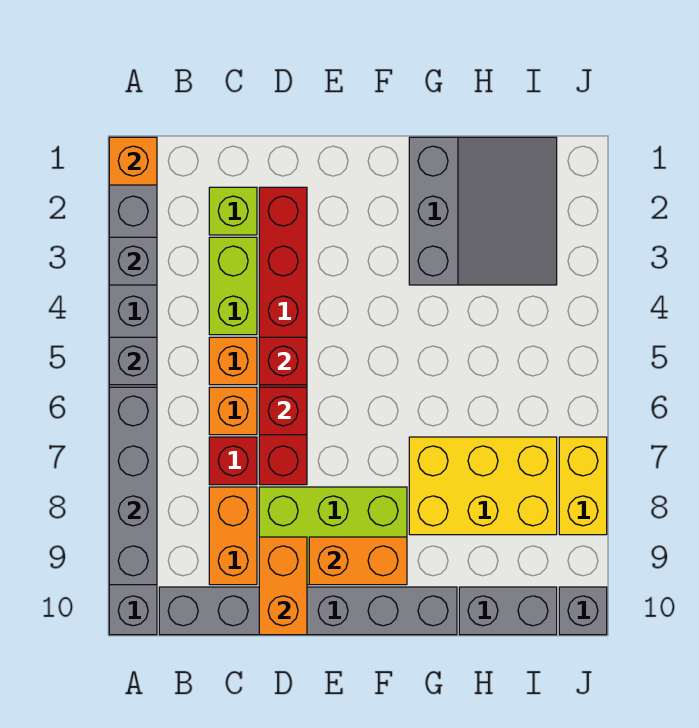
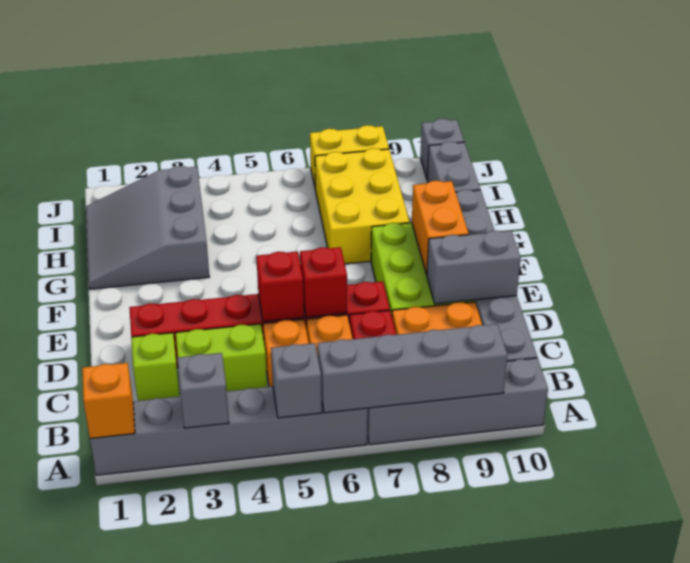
orange 1x2 brick [259,537,307,635] -> grey 1x2 brick [427,231,521,304]
grey 3x3 slope [409,137,557,285] -> grey 3x3 slope turned to [86,166,209,289]

